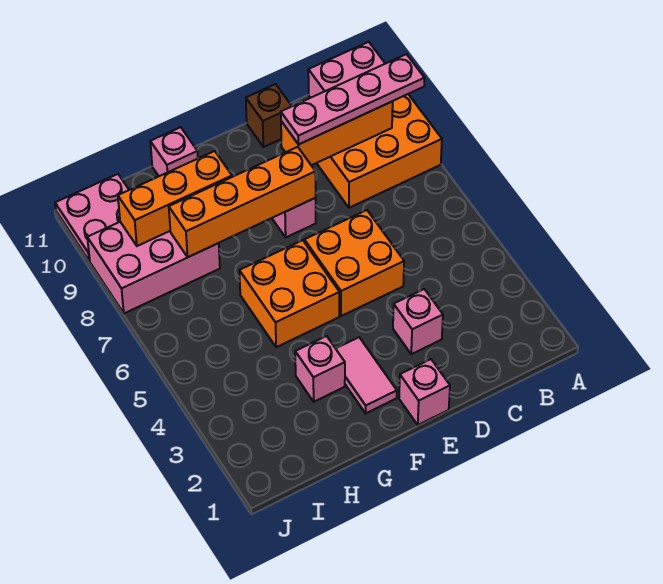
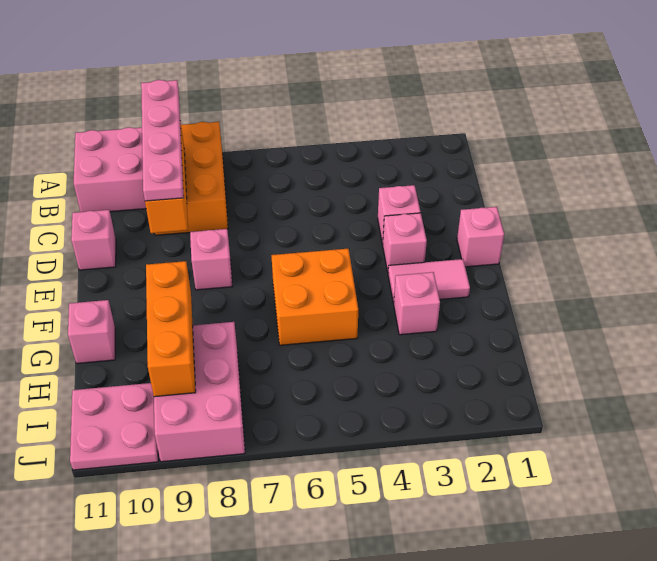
orange 2x2 brick [304,210,404,316] -> none
brown 1x1 brick [246,84,292,147] -> pink 1x1 brick [71,210,116,270]
none -> pink 1x1 brick [383,213,427,272]
orange 1x4 brick [169,147,316,257] -> none

